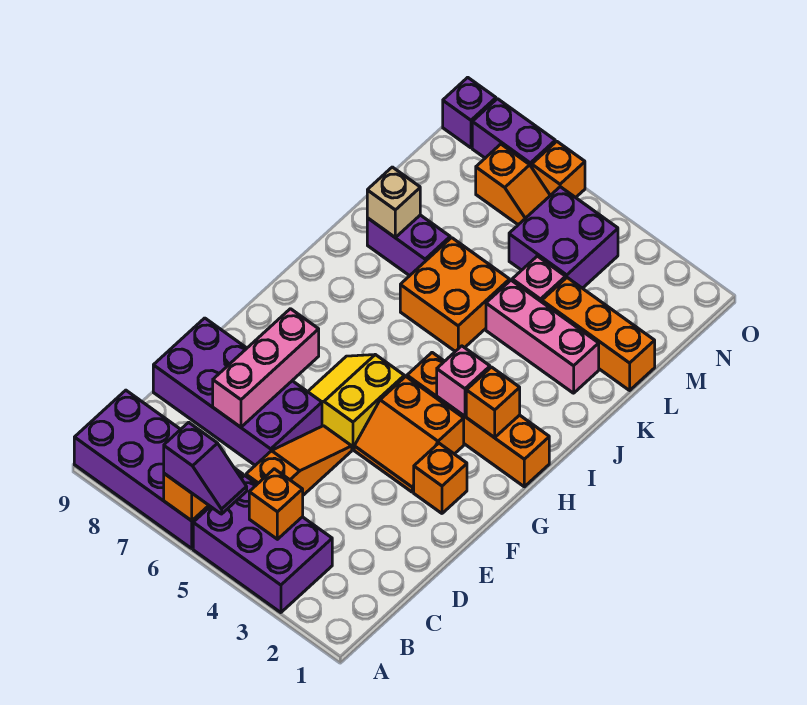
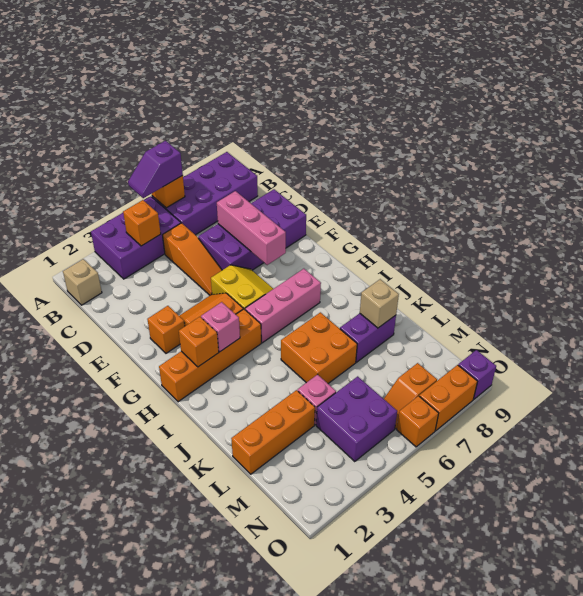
none -> tan 1x1 brick [63,259,102,305]
pink 1x3 brick [486,280,599,393] -> pink 1x3 brick moved to [245,269,321,343]
purple 1x2 brick [472,99,555,167] -> orange 1x2 brick [419,365,477,431]

